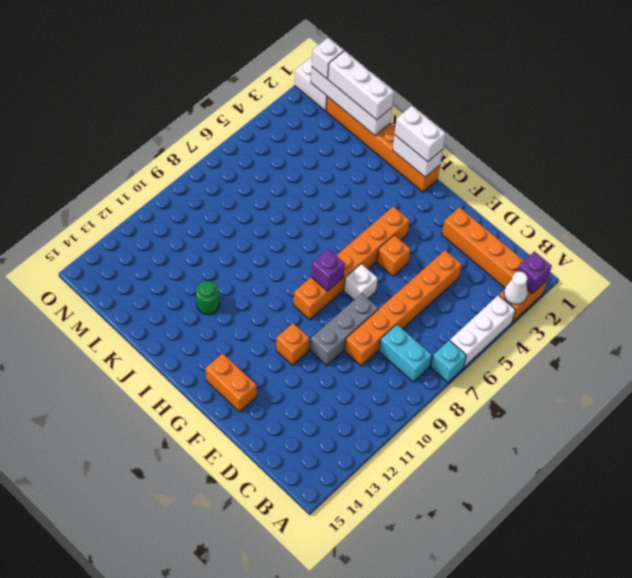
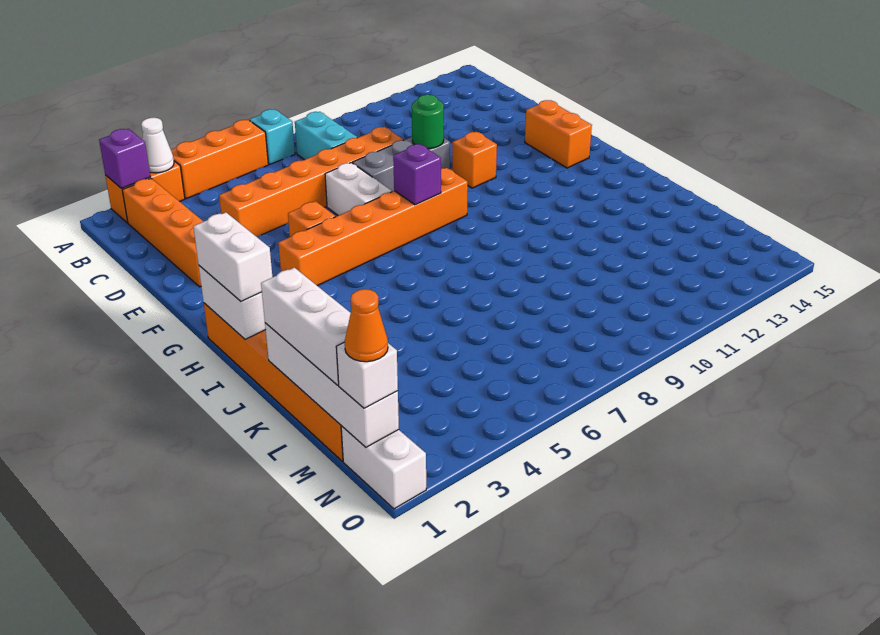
white 1x3 brick [450,295,516,367] -> orange 1x3 brick [171,120,268,199]
white 1x1 brick [344,264,378,300] -> white 1x2 brick [325,163,392,216]
green 1x1 round brick [196,281,220,315] -> green 1x1 round brick moved to [412,95,444,149]
none -> orange 1x1 cone [345,289,388,362]

